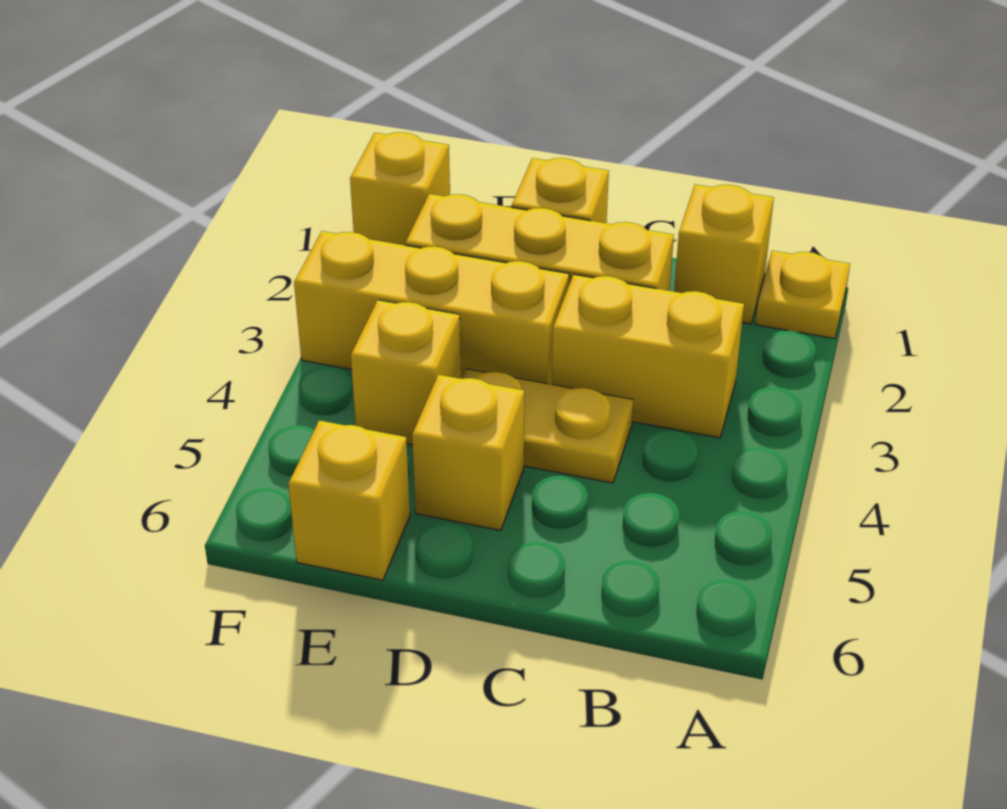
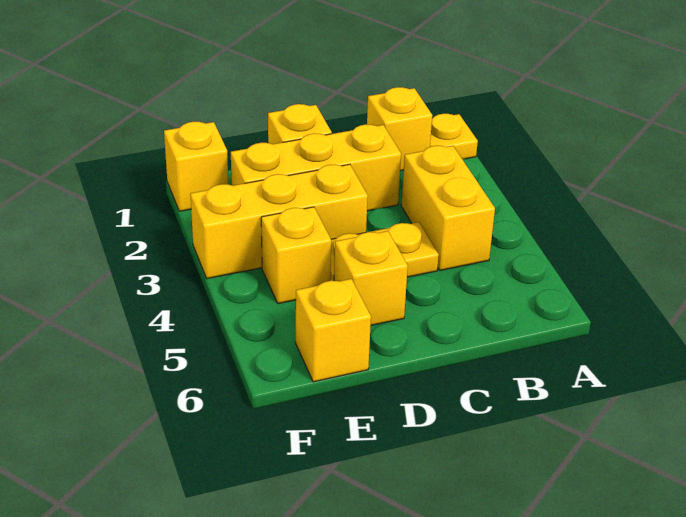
yellow 1x2 brick [552,275,744,438] -> yellow 1x2 brick turned to [401,146,495,270]

